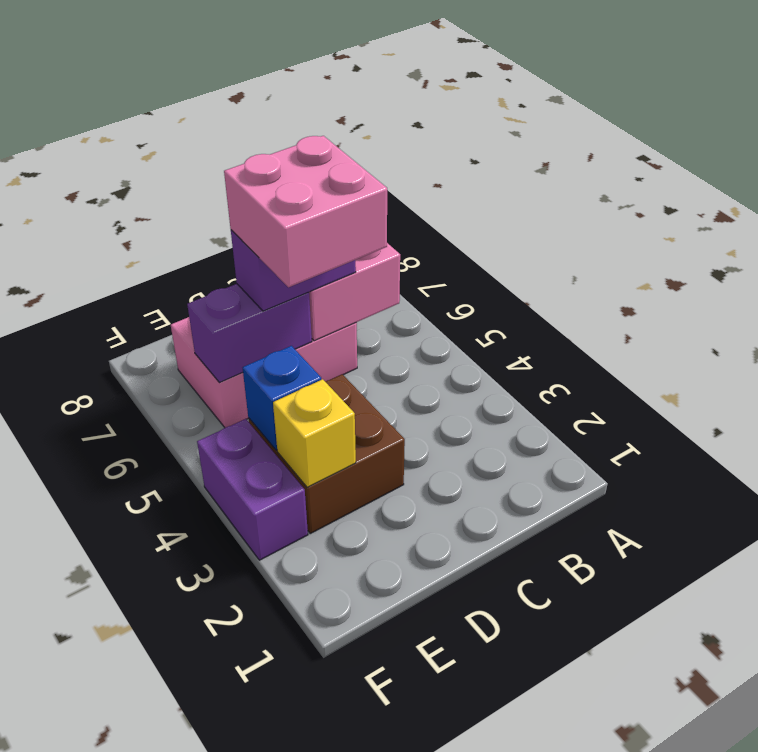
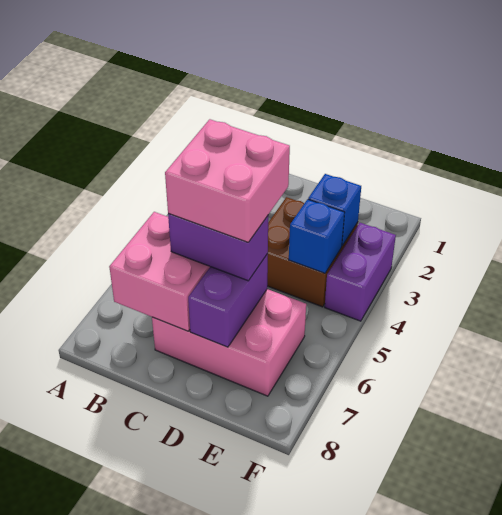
purple 1x2 brick [187,284,312,383] -> purple 1x2 brick turned to [188,254,268,347]
yellow 1x1 brick [273,379,356,487] -> blue 1x1 brick [308,174,361,246]

